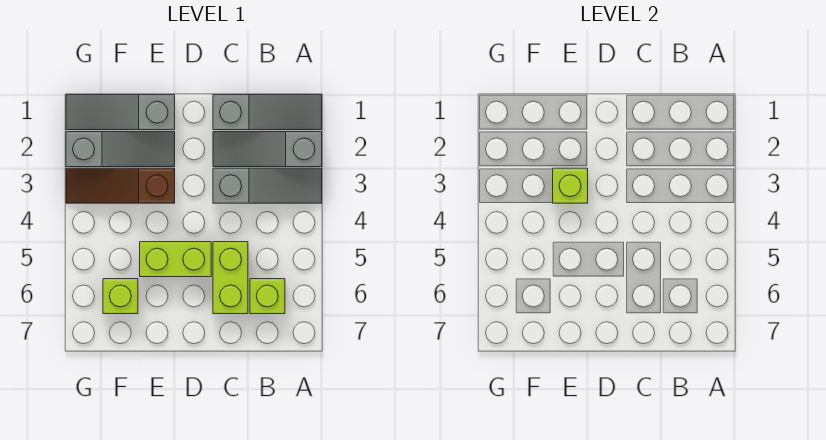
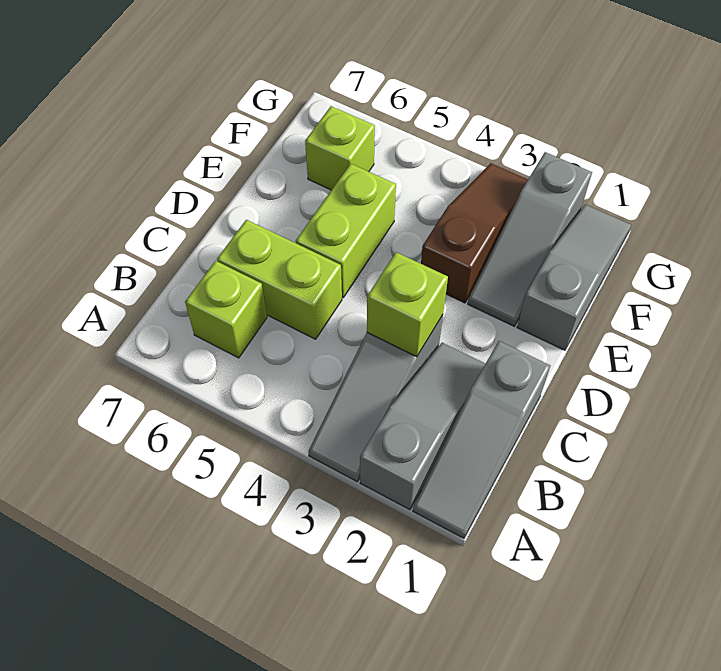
lime 1x1 brick [553,168,588,203] -> lime 1x1 brick moved to [367,252,448,357]

